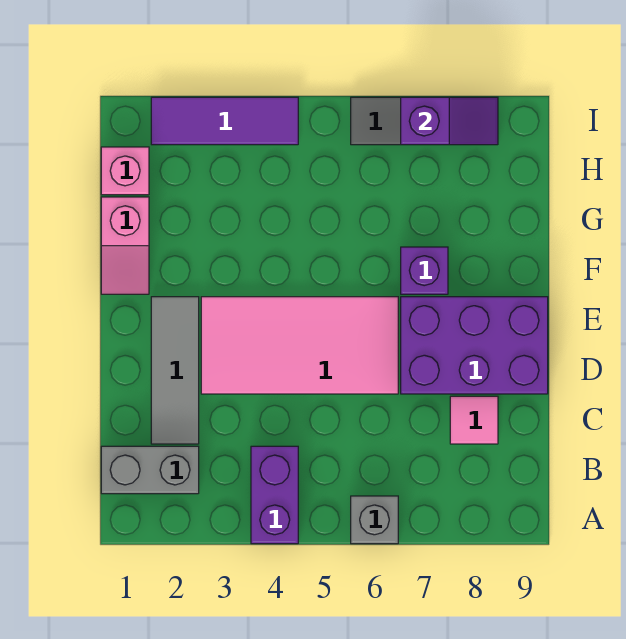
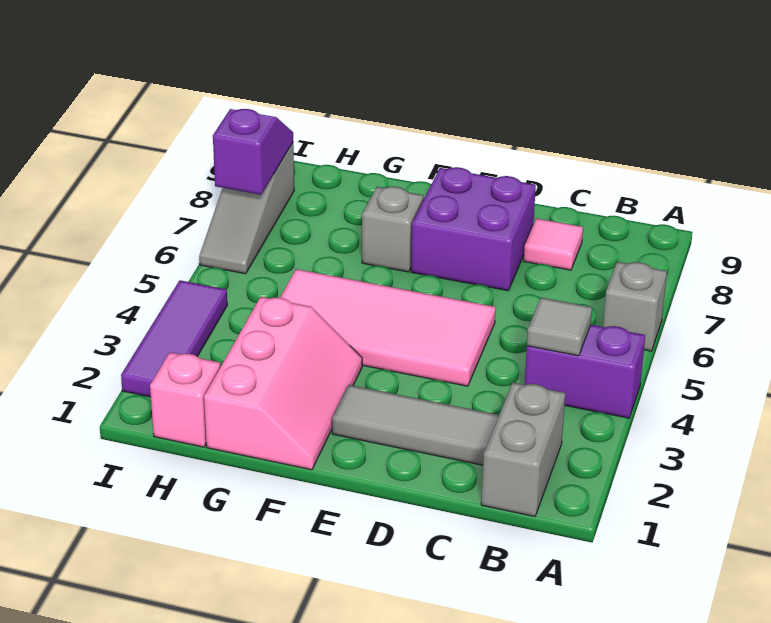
none -> grey 1x1 tile [527,298,592,356]
pink 2x4 tile [201,297,398,394] -> pink 2x4 tile turned to [280,269,496,386]
purple 2x3 brick [401,297,548,394] -> purple 2x2 brick [411,167,536,291]
pink 1x2 slope [101,197,149,294] -> pink 2x3 slope [204,297,362,470]
purple 1x1 brick [401,247,448,294] -> grey 1x1 brick [362,186,423,272]

